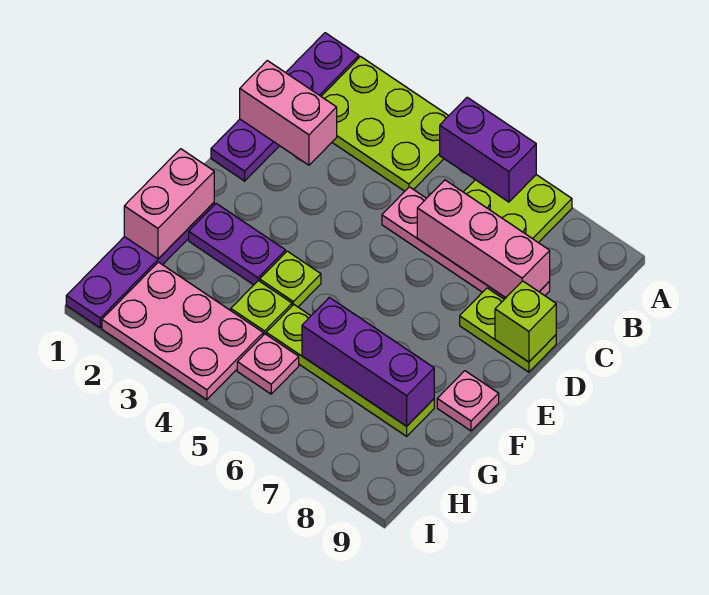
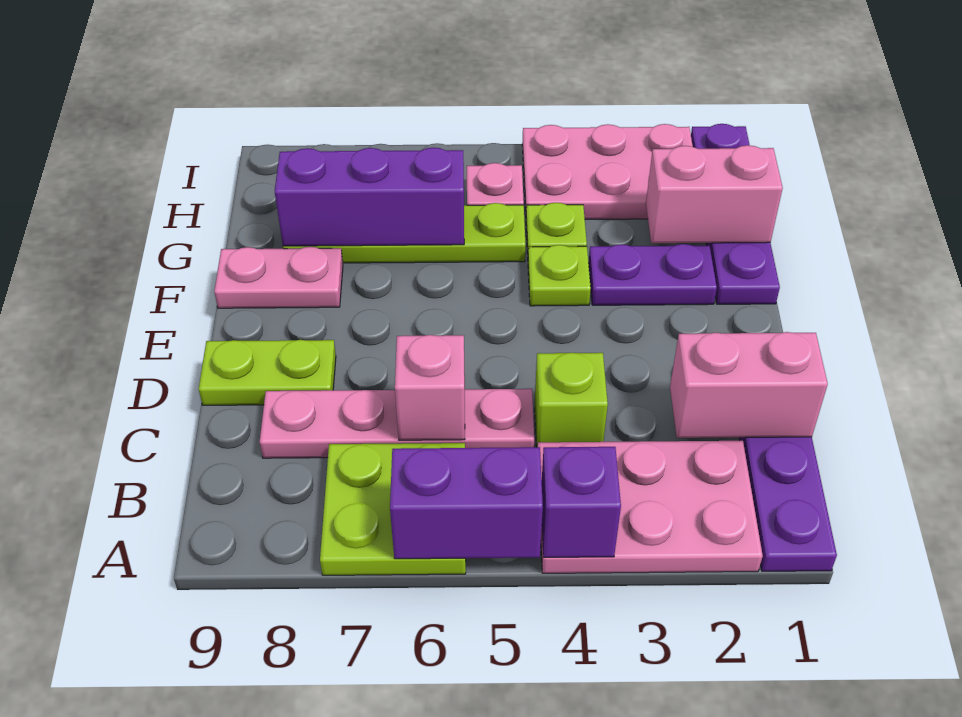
lime 2x3 plate [321,57,448,191] -> pink 2x3 plate [538,441,763,573]
none -> purple 1x1 brick [542,447,621,557]
pink 1x3 brick [417,180,550,298] -> pink 1x1 brick [395,335,465,440]
lime 1x1 brick [495,281,556,362] -> lime 1x1 brick moved to [535,353,608,447]
pink 1x2 brick [124,149,214,259] -> pink 1x2 brick turned to [646,145,783,243]
pink 1x1 plate [437,371,499,431] -> pink 1x2 plate [214,247,343,308]

